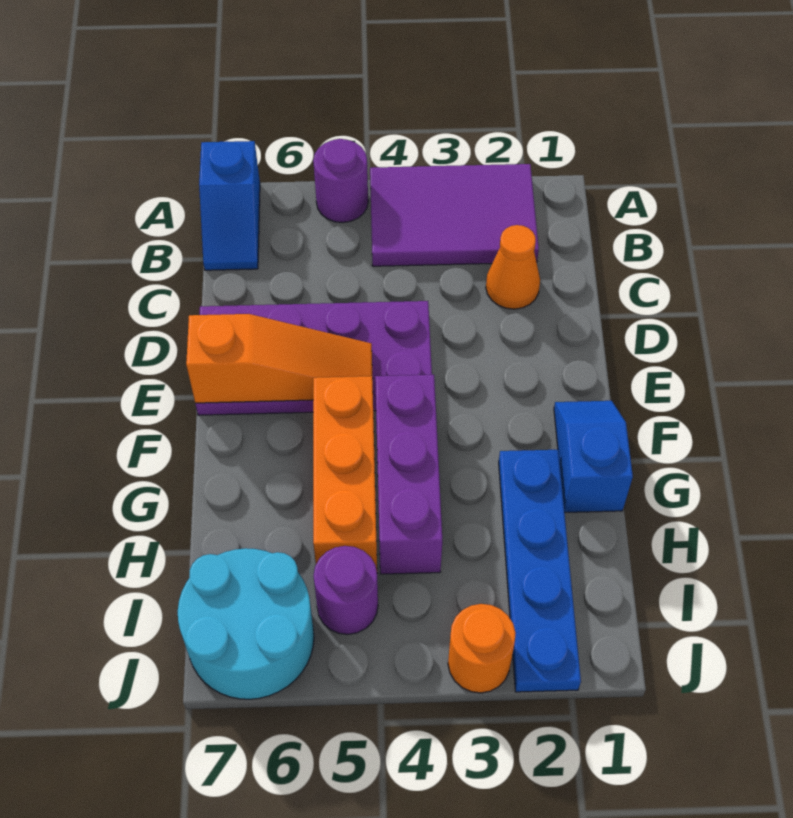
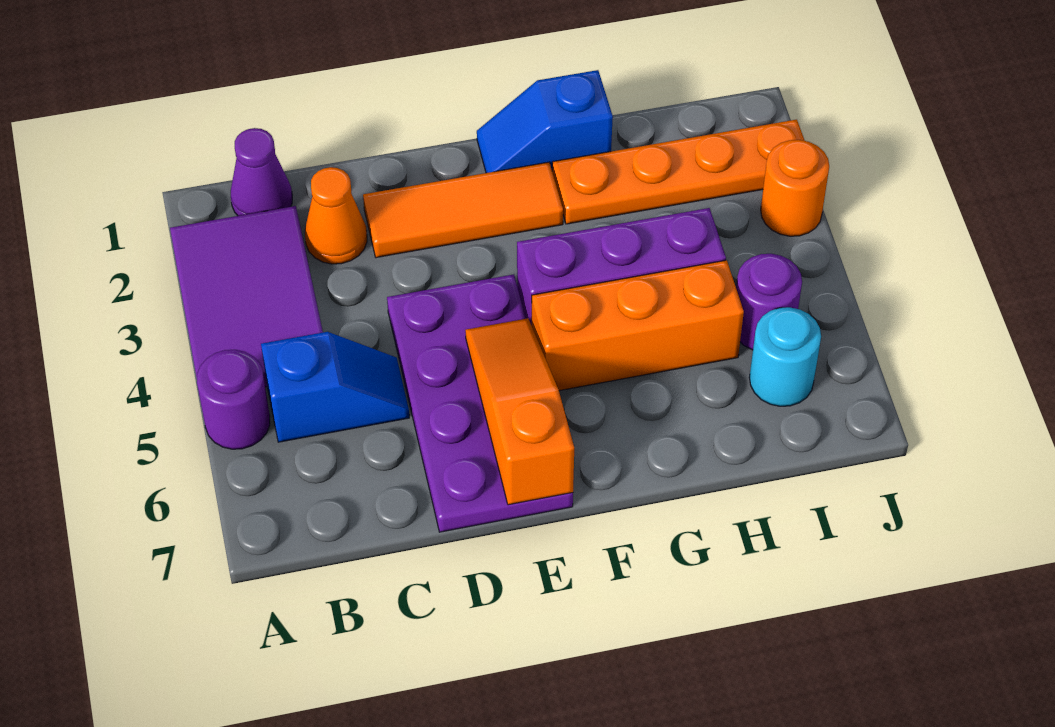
blue 1x2 slope [199,141,260,270] -> blue 1x2 slope moved to [261,332,409,442]
none -> purple 1x1 cone [231,128,292,216]
none -> orange 1x3 tile [363,162,563,258]
blue 1x4 plate [499,450,581,692] -> orange 1x4 plate [552,120,805,224]
cyan 2x2 round brick [178,548,314,699] -> cyan 1x1 round brick [749,307,821,406]

